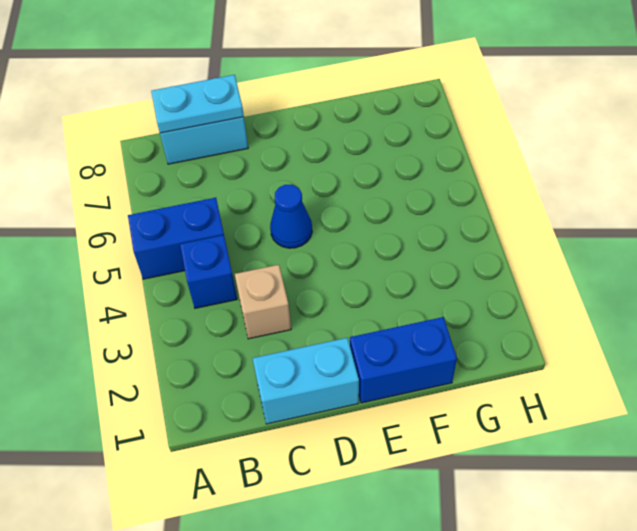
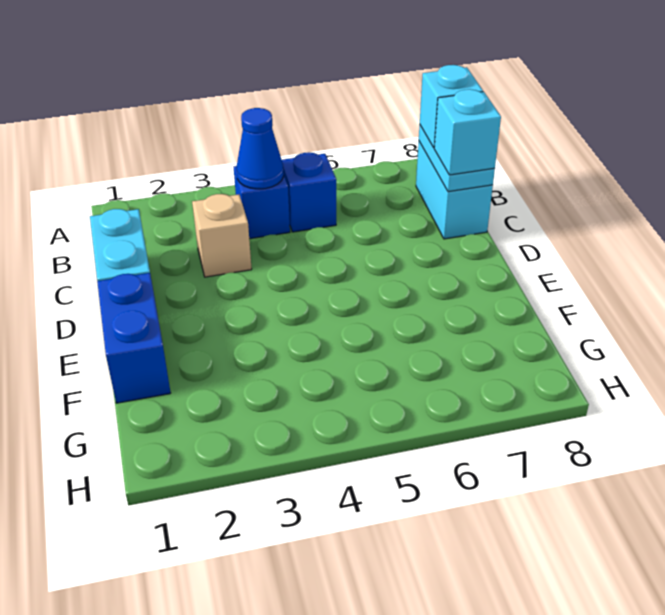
blue 1x2 brick [128,198,224,279] -> blue 1x1 brick [282,152,336,232]
none -> cyan 1x1 brick [420,65,483,148]
none -> cyan 1x1 brick [434,89,501,175]
blue 1x1 cone [270,185,312,248] -> blue 1x1 cone moved to [237,108,284,189]

